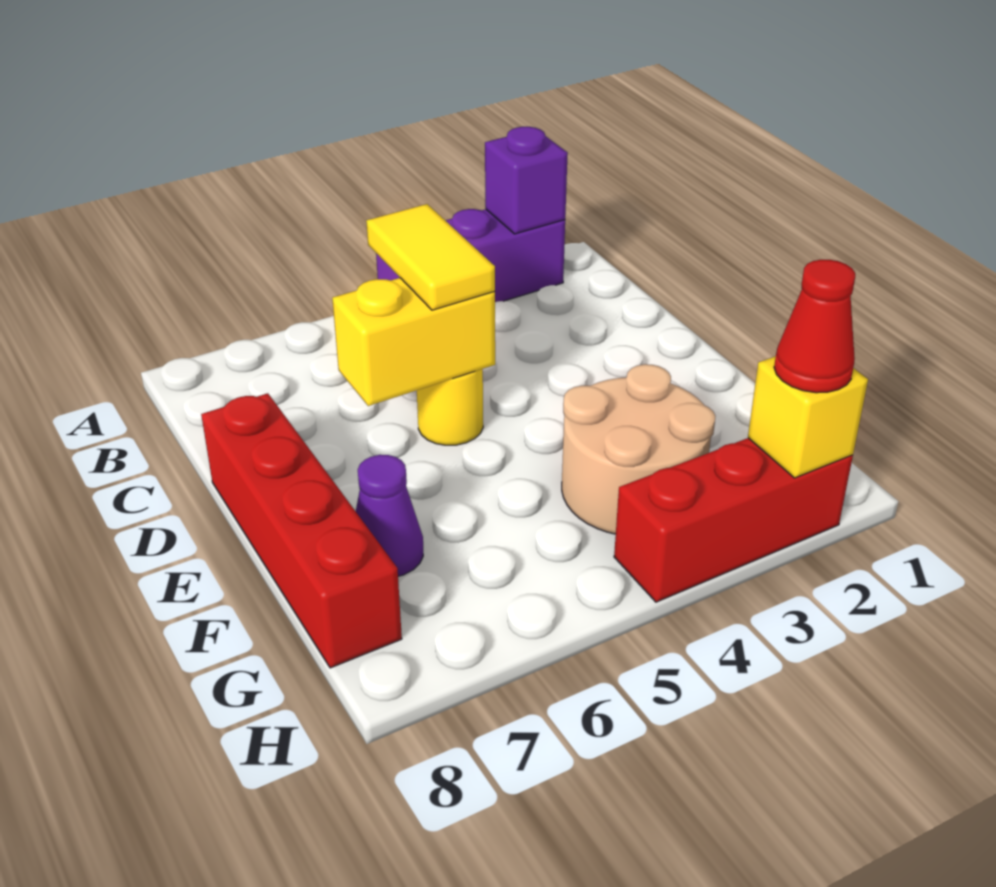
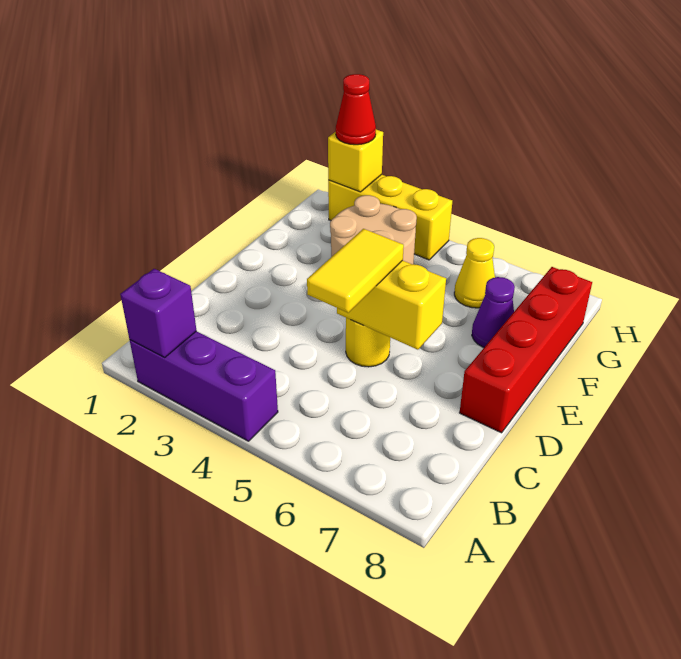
none -> yellow 1x1 cone [454,238,495,308]
red 1x3 brick [614,438,853,602] -> yellow 1x3 brick [328,174,452,260]

